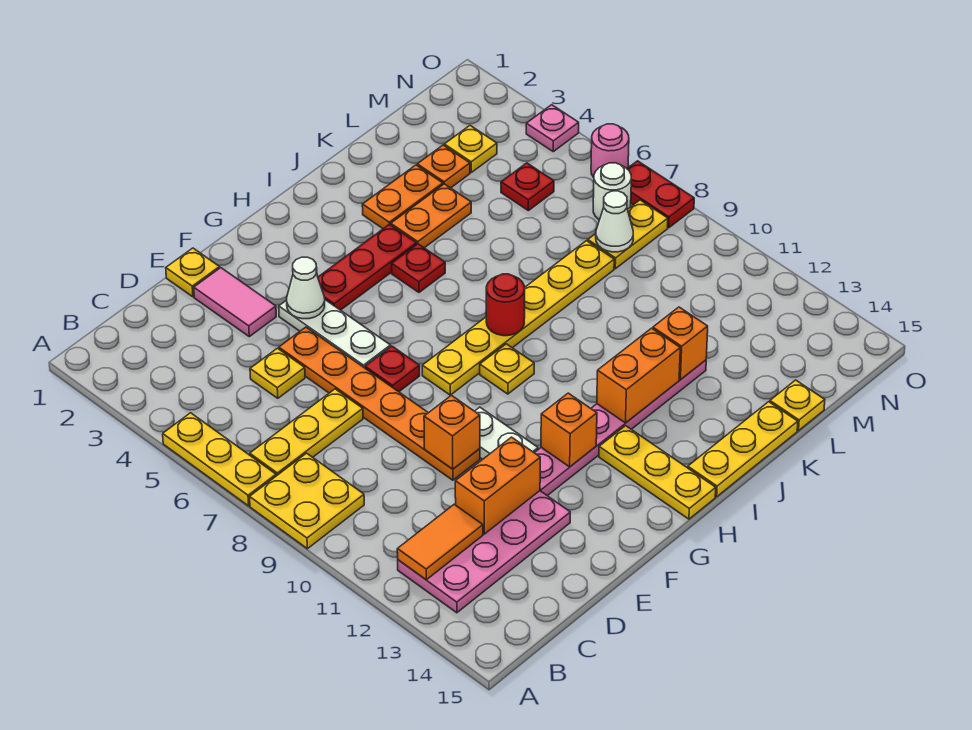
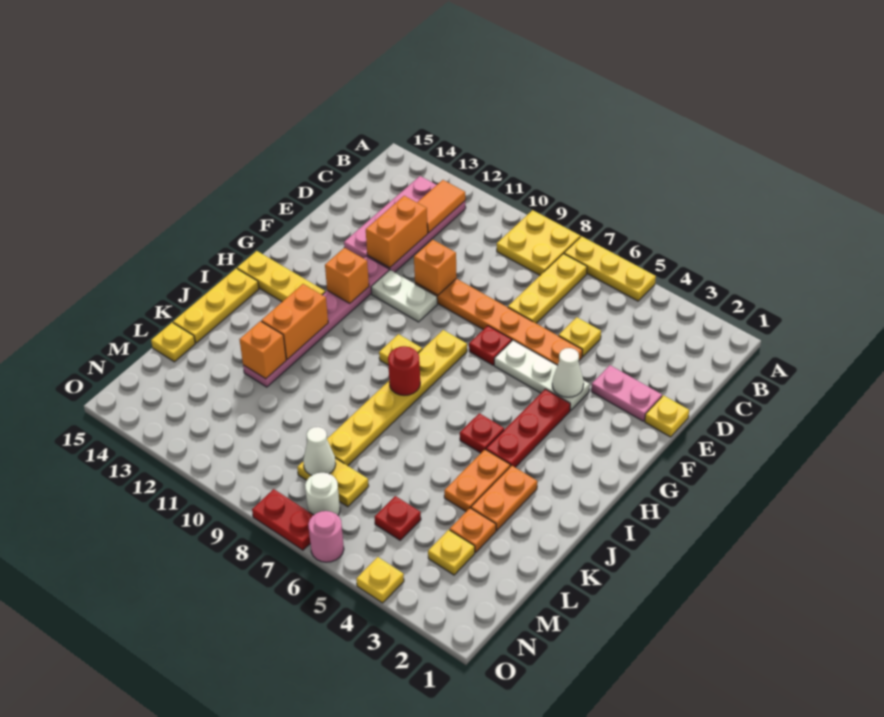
pink 1x2 tile [194,268,276,337] -> pink 1x2 plate [591,365,662,421]
yellow 1x2 plate [588,200,668,269] -> yellow 1x2 plate turned to [297,458,369,507]
pink 1x1 plate [526,105,579,152] -> yellow 1x1 plate [356,557,404,603]

